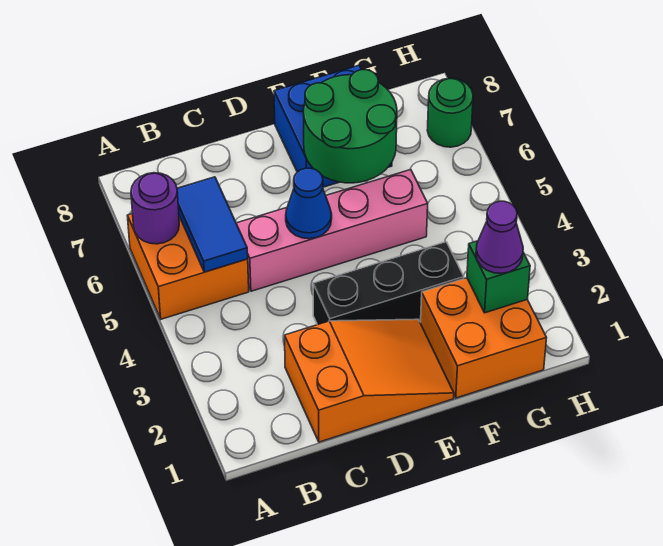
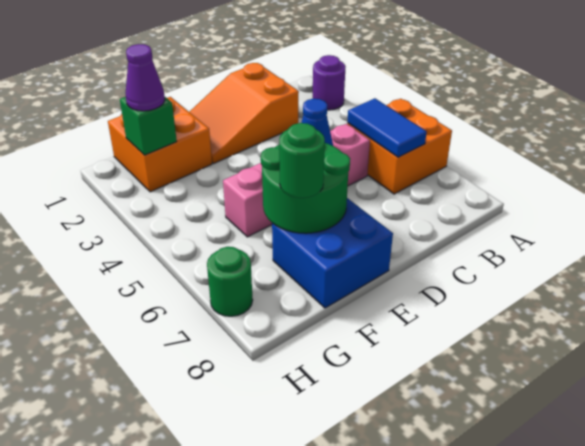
purple 1x1 round brick [131,173,179,244] -> purple 1x1 round brick moved to [313,55,346,110]
black 1x3 brick [313,242,464,325] -> none
none -> green 1x1 round brick [279,123,325,198]

